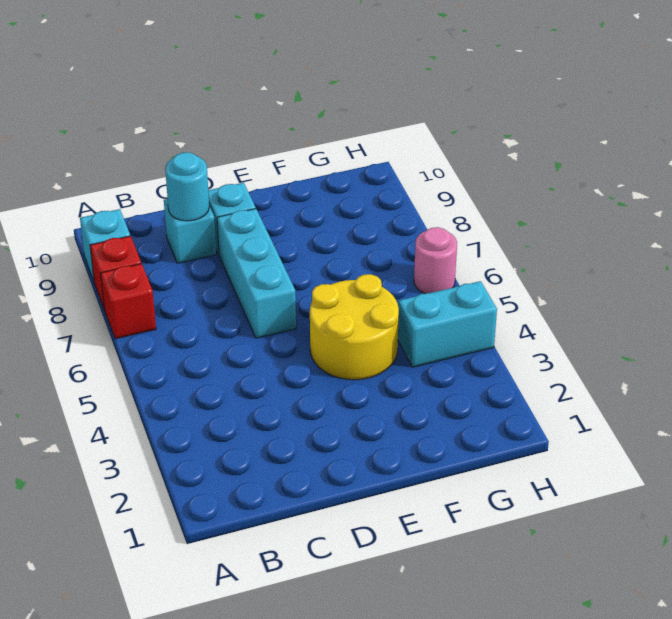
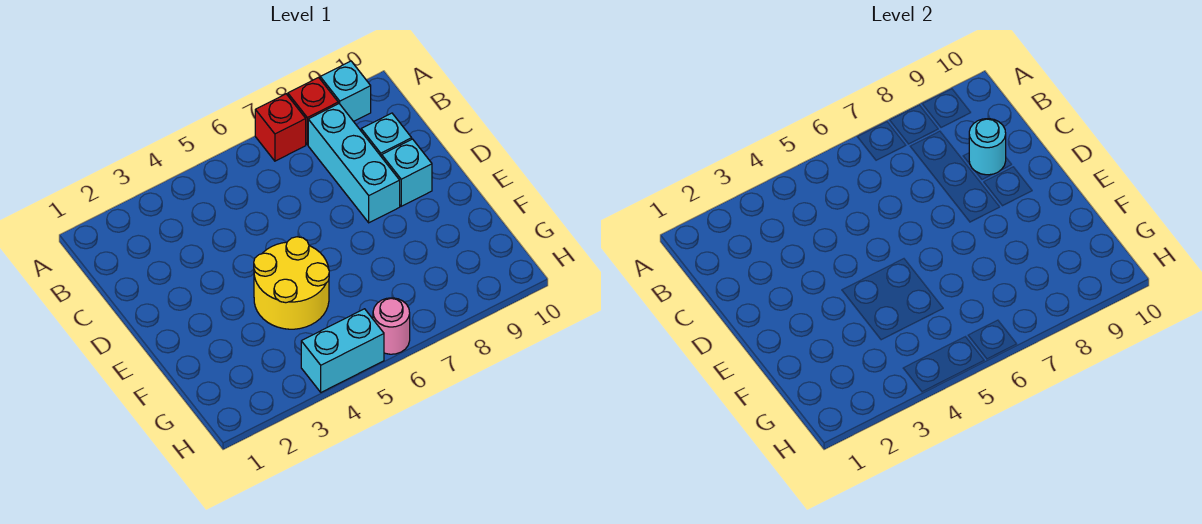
cyan 1x3 brick [217,209,296,338] -> cyan 1x3 brick turned to [308,104,400,223]
cyan 1x2 brick [398,281,497,367] -> cyan 1x2 brick turned to [301,309,384,392]

